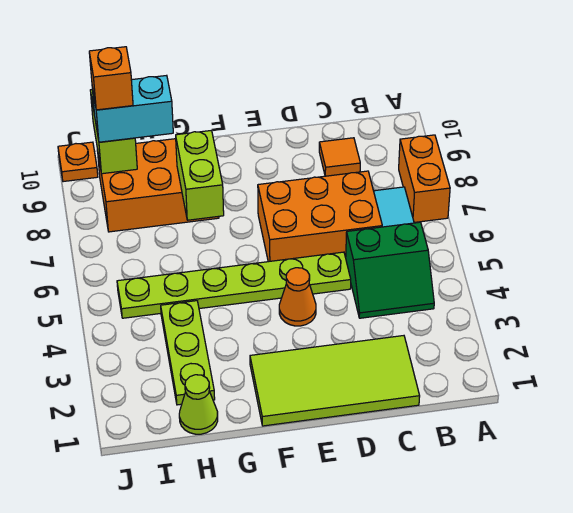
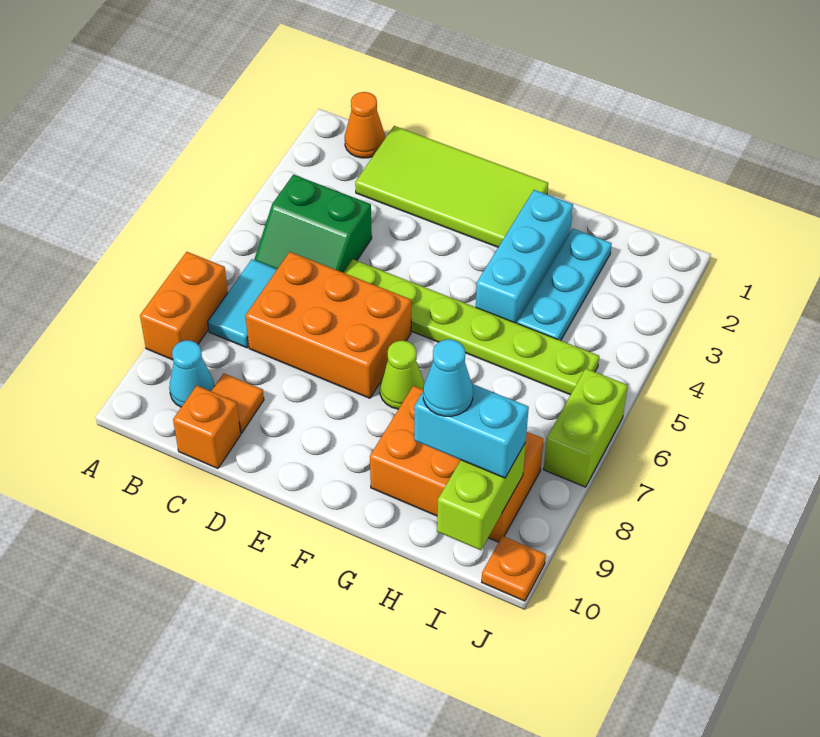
green 2x2 slope [346,222,434,318] -> green 2x2 slope turned to [254,175,372,273]
none -> cyan 1x1 cone [169,340,214,407]
orange 1x1 cone [279,268,316,326] -> orange 1x1 cone moved to [345,92,385,158]
none -> cyan 1x3 brick [476,190,573,323]
lime 1x2 brick [176,131,224,220] -> lime 1x2 brick moved to [544,368,628,487]
lime 1x1 cone [179,375,218,434] -> lime 1x1 cone moved to [380,341,424,409]
lime 1x3 plate [161,301,215,405] -> cyan 1x3 plate [517,229,612,340]
none -> cyan 1x1 cone [423,339,473,416]
orange 1x1 brick [89,47,133,110] -> orange 1x1 brick moved to [173,386,241,469]

